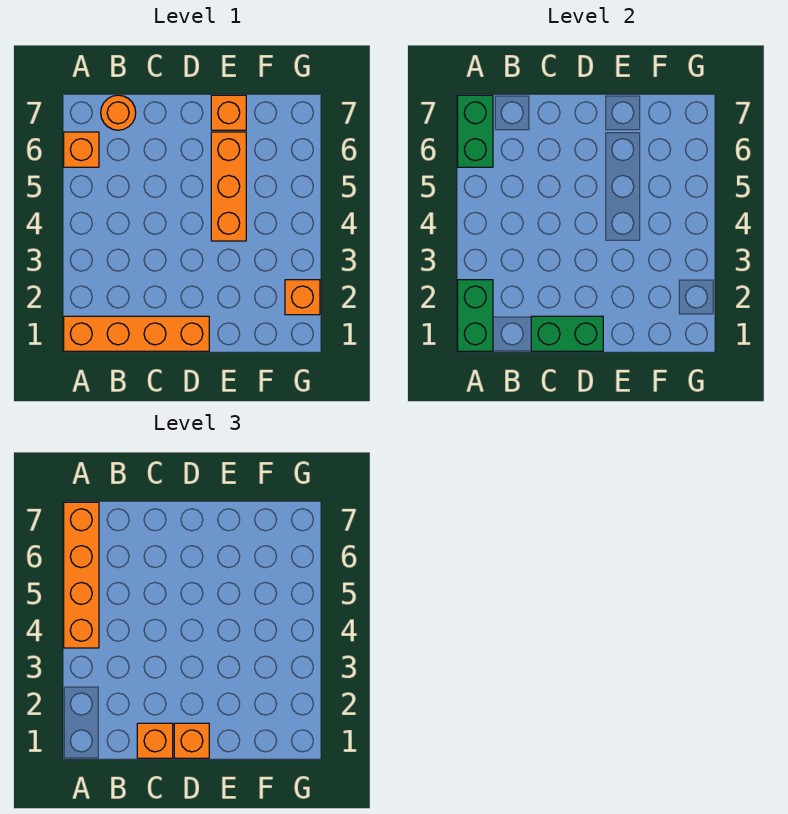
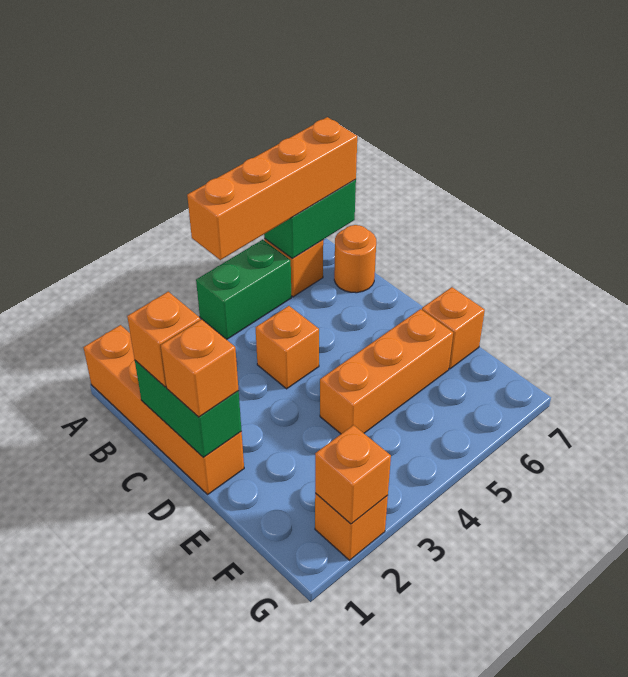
green 1x2 brick [458,280,493,351] -> green 1x2 brick moved to [196,240,291,339]
none -> orange 1x1 brick [256,306,319,389]
none -> orange 1x1 brick [315,425,391,524]

